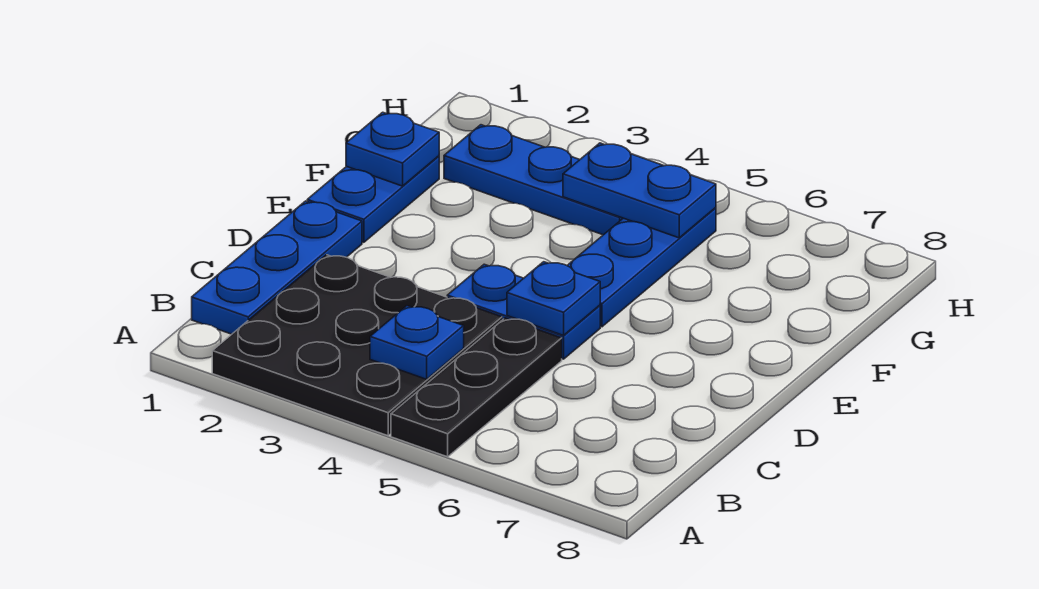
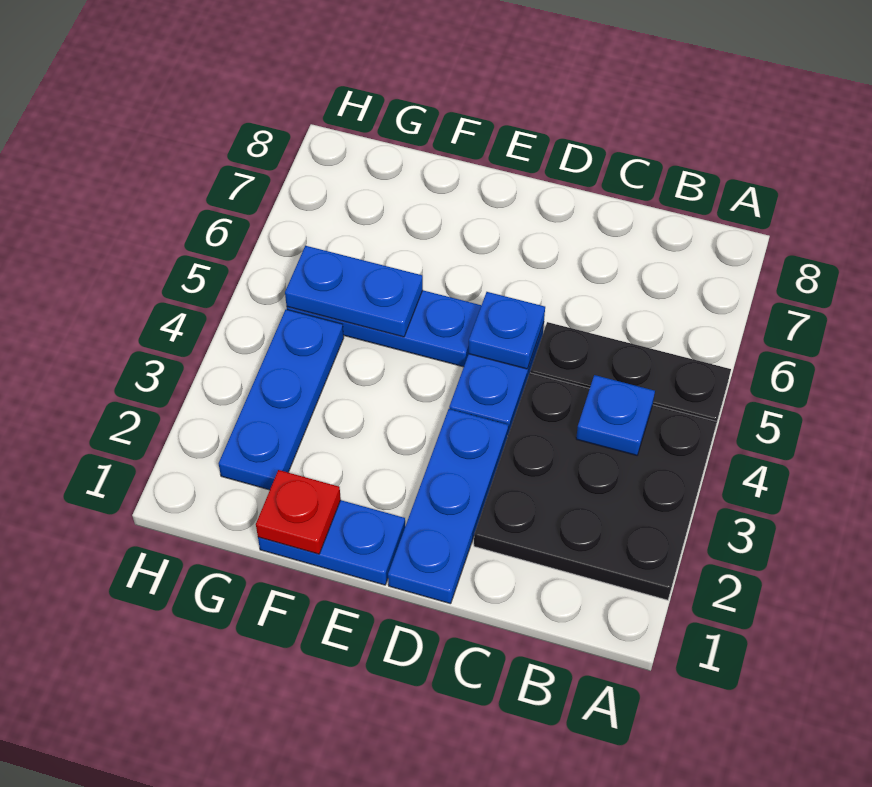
blue 1x3 plate [192,201,362,334] -> blue 1x3 plate turned to [388,409,508,604]
blue 1x1 plate [346,112,439,186] -> red 1x1 plate [256,470,341,554]
blue 1x2 plate [563,143,716,238] -> blue 1x2 plate turned to [285,246,423,337]

